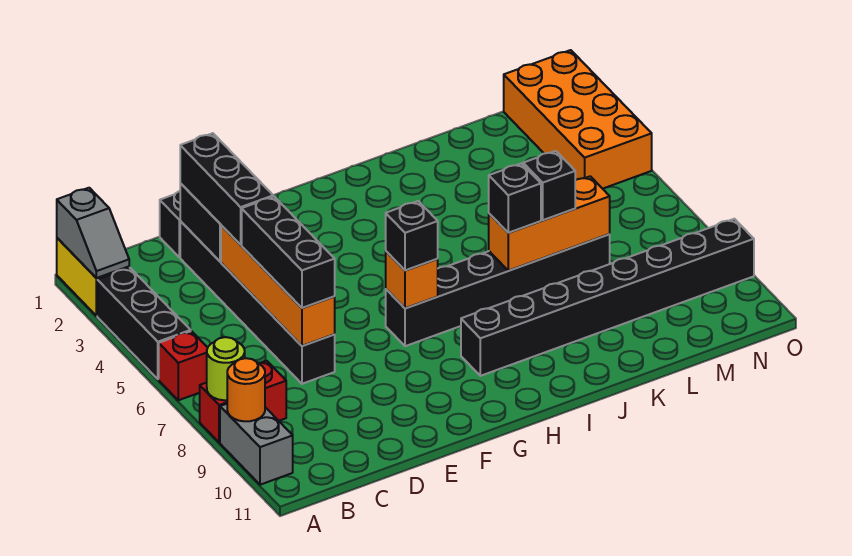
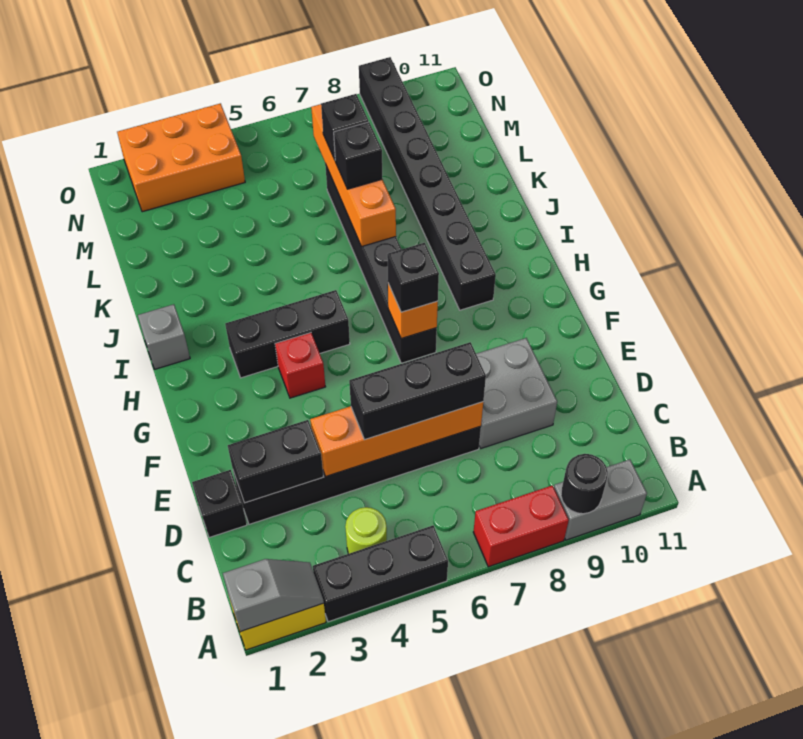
red 1x1 brick [159,331,208,400] -> red 1x1 brick moved to [275,333,325,398]
red 1x2 brick [200,361,286,443] -> red 1x2 brick turned to [473,485,569,567]
lime 1x1 round brick [207,337,245,400] -> lime 1x1 round brick moved to [345,507,387,554]
orange 1x1 round brick [227,358,265,421] -> black 1x1 round brick [561,454,608,514]
black 1x3 brick [180,133,273,245] -> black 1x3 brick moved to [225,290,350,378]
none -> grey 2x2 brick [476,338,557,448]
none -> grey 1x1 brick [138,304,190,369]
orange 1x3 brick [489,176,610,271] -> orange 1x4 brick [311,104,396,247]
black 1x1 brick [489,163,541,233] -> black 1x1 brick moved to [321,94,369,160]
orange 2x4 brick [504,50,652,189] -> orange 2x3 brick [117,103,245,212]

